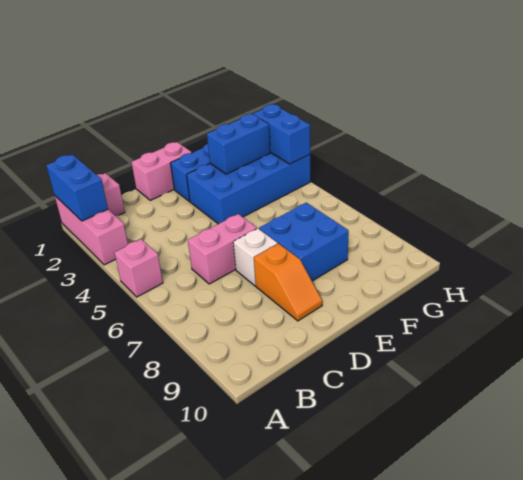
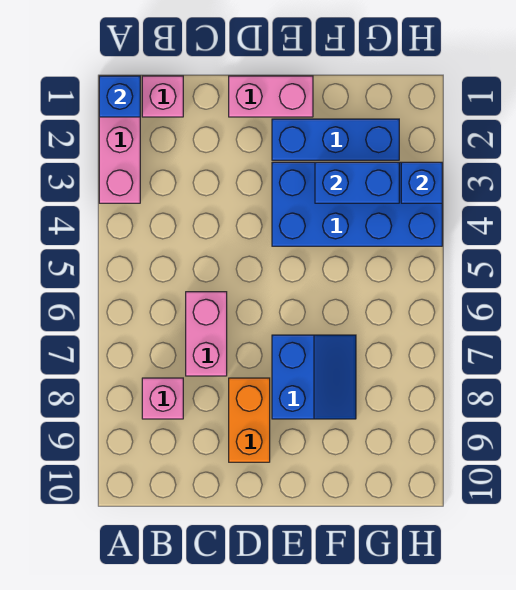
blue 1x2 brick [46,154,108,221] -> blue 1x1 brick [99,76,140,117]
pink 1x1 brick [114,239,163,297] -> pink 1x1 brick moved to [142,378,183,419]
pink 1x2 brick [188,214,257,284] -> pink 1x2 brick turned to [186,292,227,376]
white 1x1 brick [233,228,278,286] -> none
orange 1x2 slope [254,244,322,321] -> orange 1x2 brick [229,378,270,462]
blue 2x2 brick [259,203,349,281] -> blue 2x2 slope [272,335,356,419]
blue 1x2 brick [253,104,310,164] -> blue 1x1 brick [401,162,442,203]

